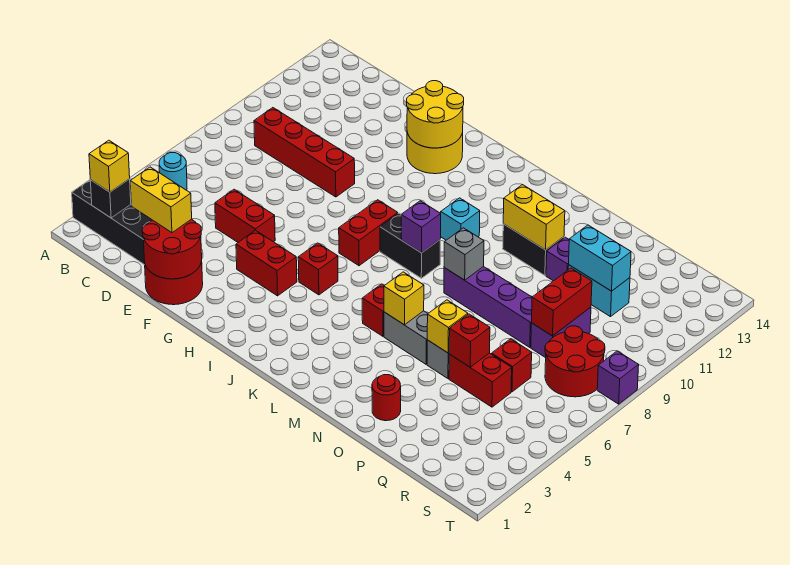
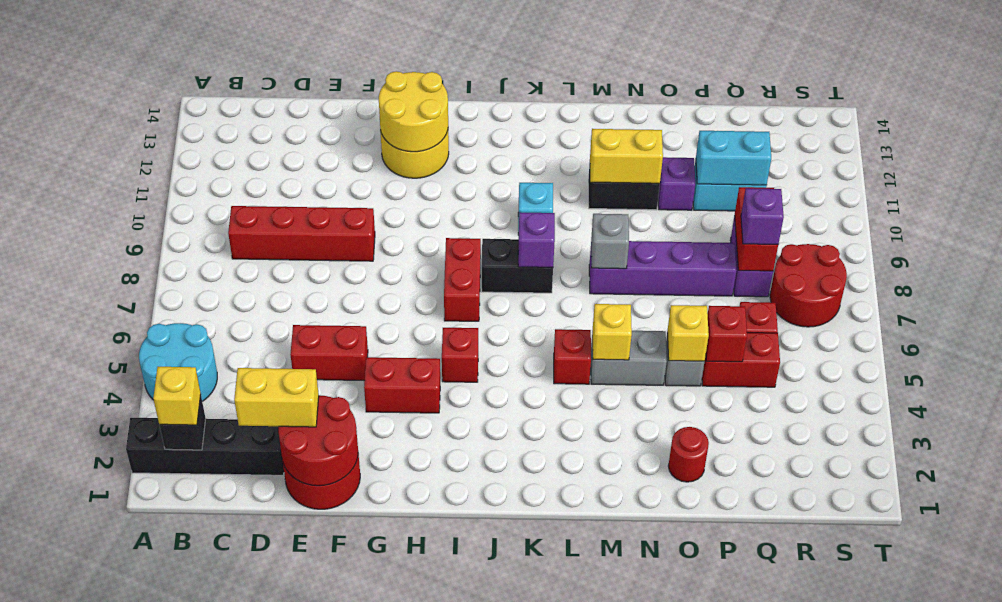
cyan 1x1 round brick [159,153,187,190] -> cyan 2x2 round brick [139,323,217,401]
purple 1x1 brick [597,351,639,404] -> purple 1x1 brick moved to [741,188,784,244]

